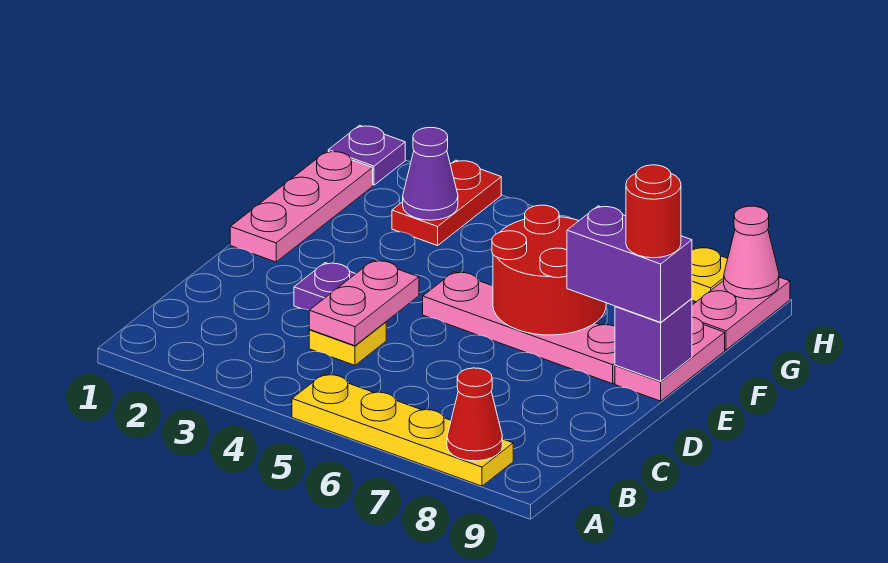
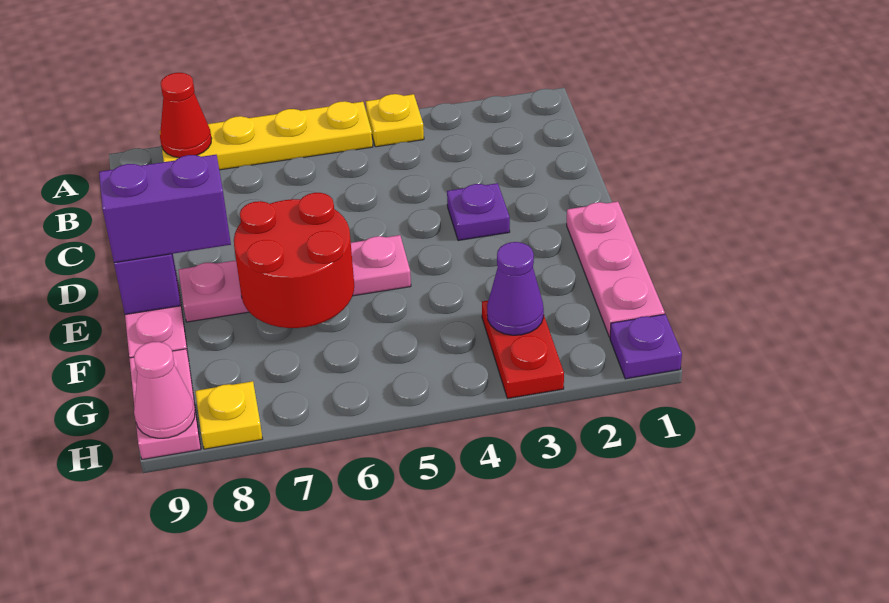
yellow 1x1 plate [309,322,386,365] -> yellow 1x1 plate moved to [366,94,424,147]
pink 1x2 plate [309,260,419,346] -> none
red 1x1 round brick [626,165,681,258] -> none

